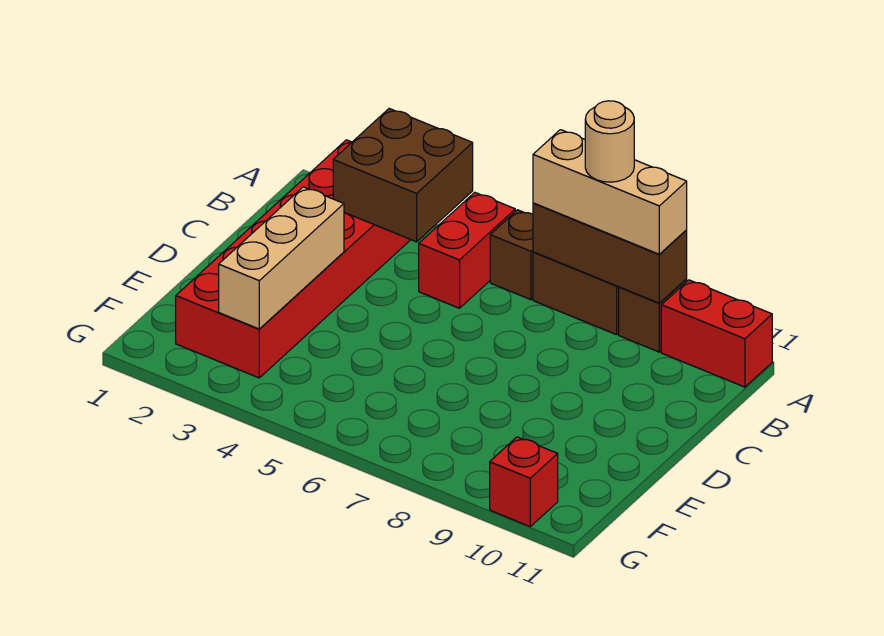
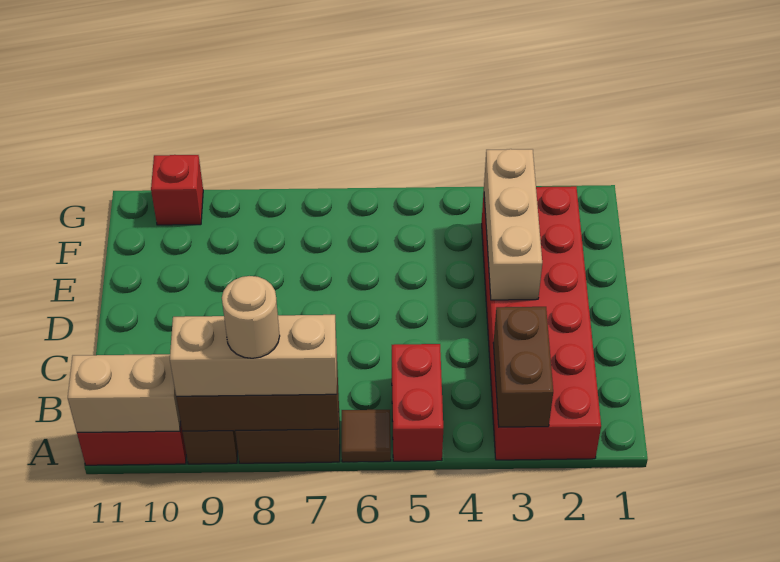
brown 2x2 brick [333,109,473,242] -> brown 1x2 brick [493,307,553,427]
brown 1x1 brick [490,210,533,300] -> brown 1x1 tile [342,410,391,462]
none -> tan 1x2 brick [68,354,181,432]

